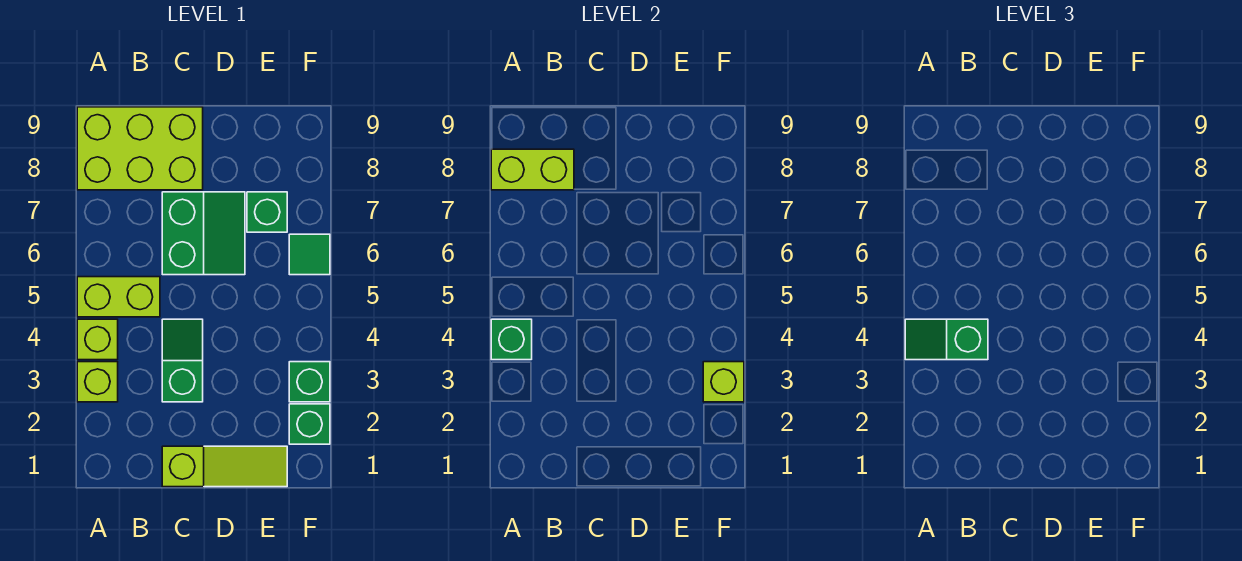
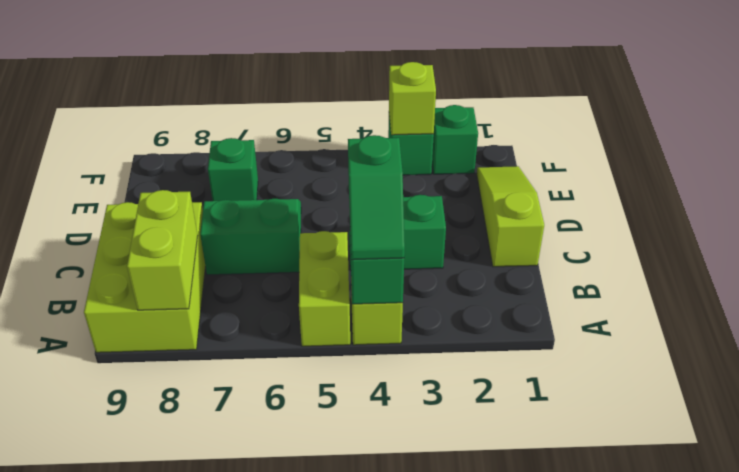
lime 1x1 brick [77,362,118,402] -> none
green 1x1 tile [289,234,330,275] -> none

